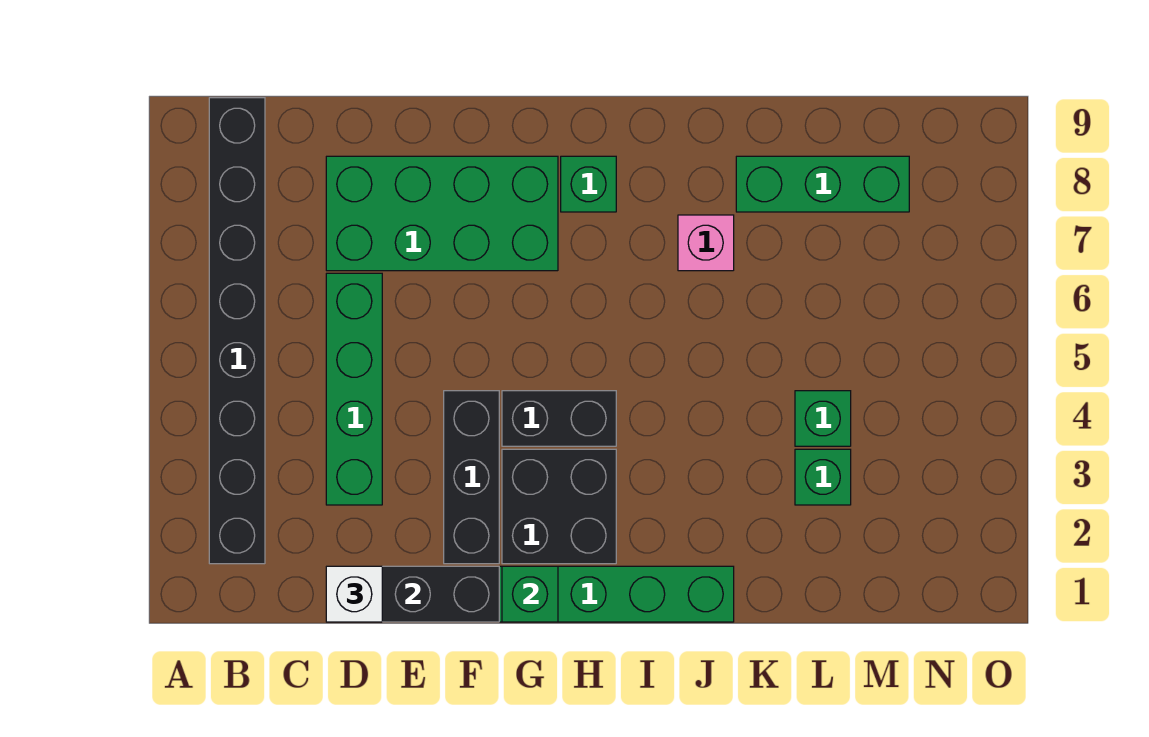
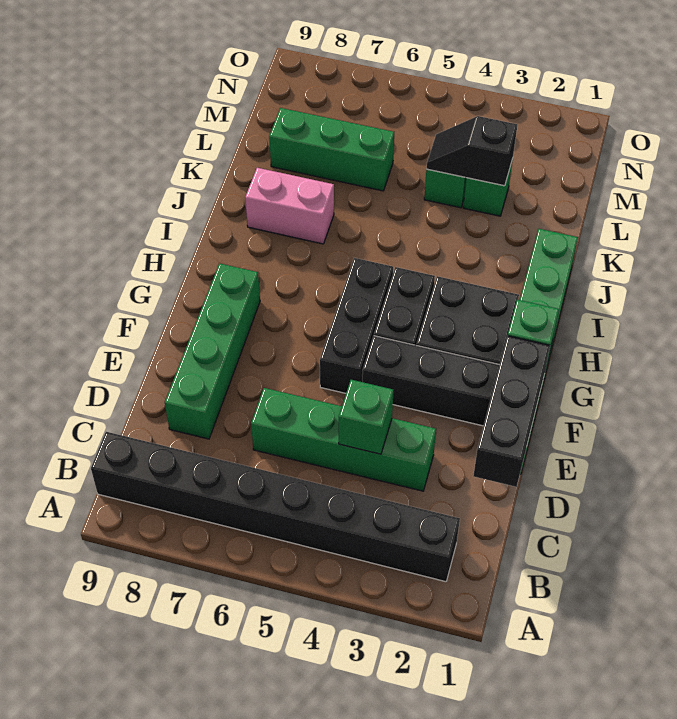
white 1x1 brick [326,566,382,622] -> none
green 2x4 brick [326,156,558,271] -> green 1x4 brick [165,263,260,439]
none -> black 1x3 brick [320,258,393,393]
green 1x1 brick [561,156,616,212] -> green 1x1 brick moved to [339,380,394,454]
pink 1x1 brick [678,215,734,271] -> pink 1x2 brick [245,168,334,244]
green 1x3 brick [736,156,909,212] -> green 1x3 brick turned to [269,108,394,191]
none -> black 1x2 slope [426,116,517,186]

